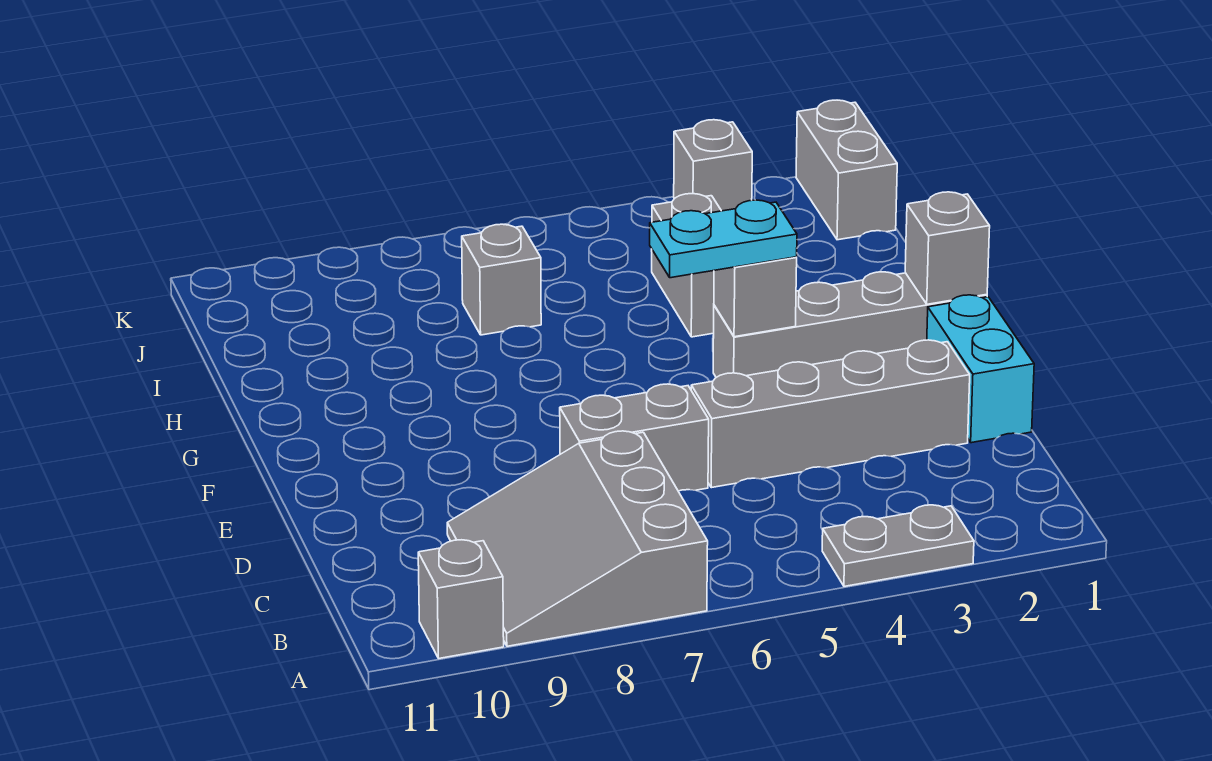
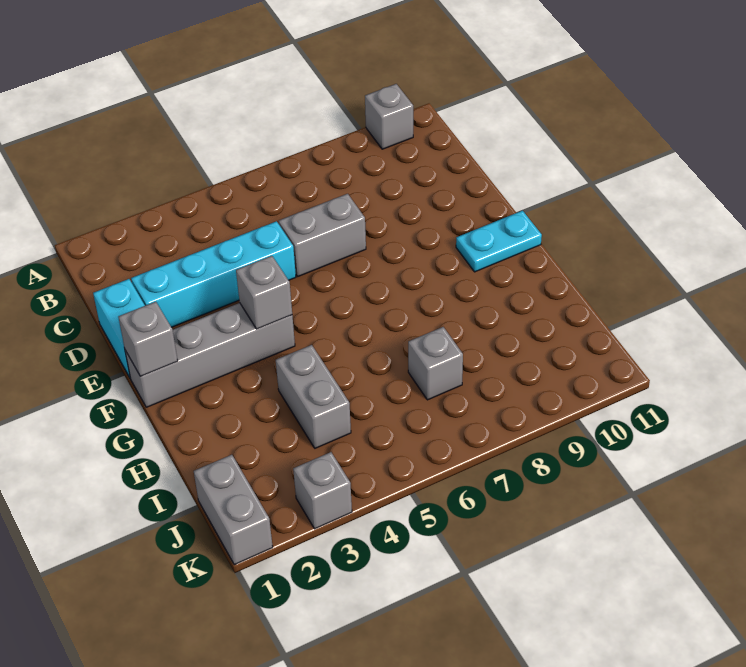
grey 1x2 plate [822,505,974,586] -> none
grey 3x3 slope [447,431,708,646] -> none
grey 1x4 brick [691,340,970,488] -> cyan 1x4 brick [131,221,296,327]
cyan 1x2 plate [650,200,797,278] -> cyan 1x2 plate moved to [456,211,542,272]

